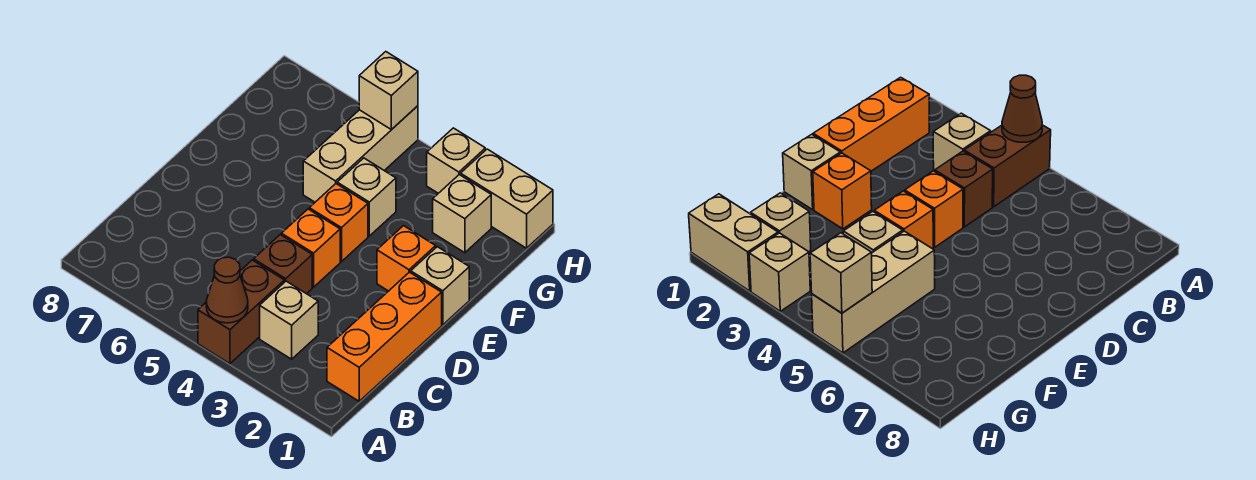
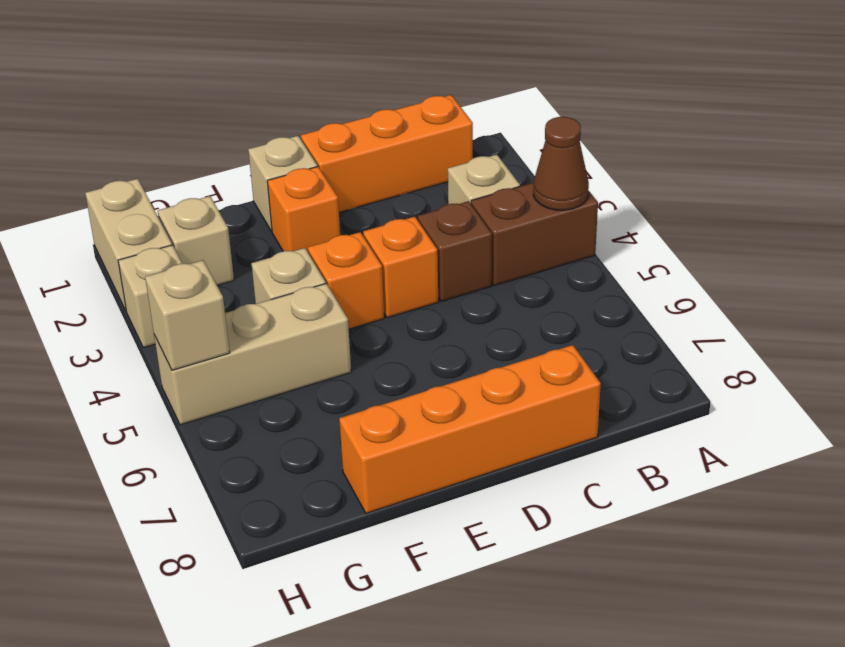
none -> orange 1x4 brick [339,345,601,513]

